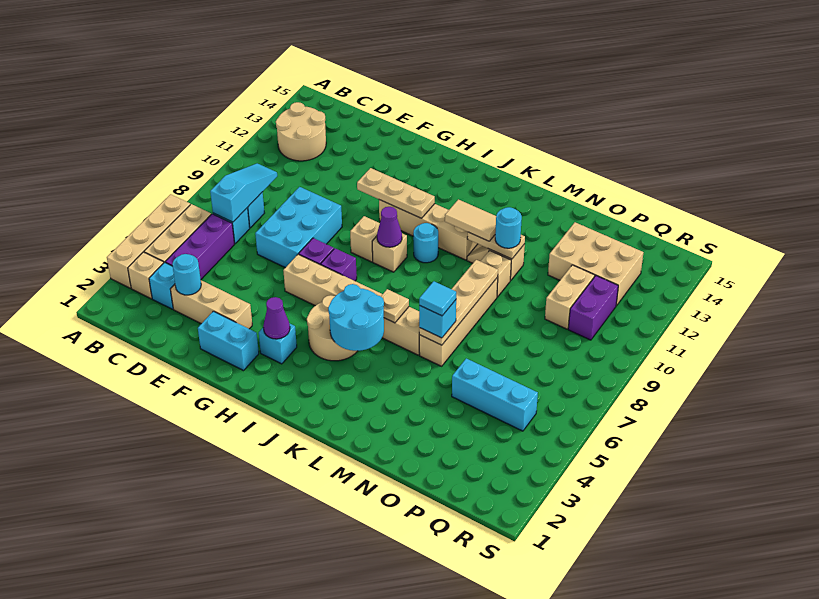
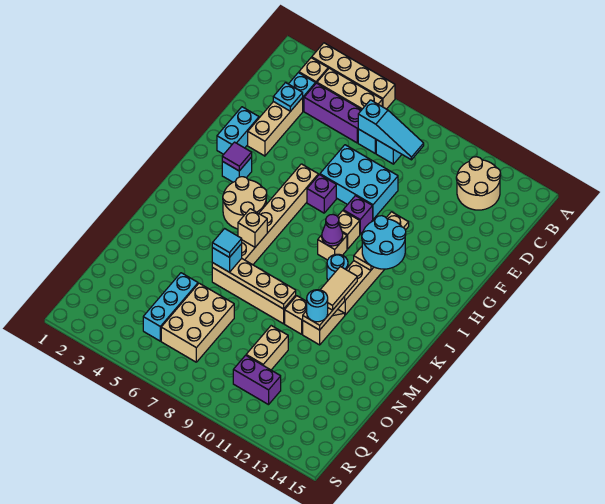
cyan 1x1 round brick [172,254,201,295] -> cyan 1x1 plate [273,83,303,111]
purple 1x1 cone [263,297,290,339] -> purple 1x1 tile [222,142,252,171]
purple 1x1 brick [321,248,357,281] -> purple 1x1 brick moved to [343,196,373,234]
cyan 2x2 round brick [328,284,384,351] -> cyan 2x2 round brick moved to [362,216,406,269]
tan 1x1 plate [381,289,409,323] -> tan 1x1 brick [238,209,267,247]
tan 2x3 brick [548,222,643,306] -> tan 2x3 brick moved to [161,283,234,362]
tan 1x2 brick [545,265,595,329] -> tan 1x2 brick turned to [246,326,288,370]

